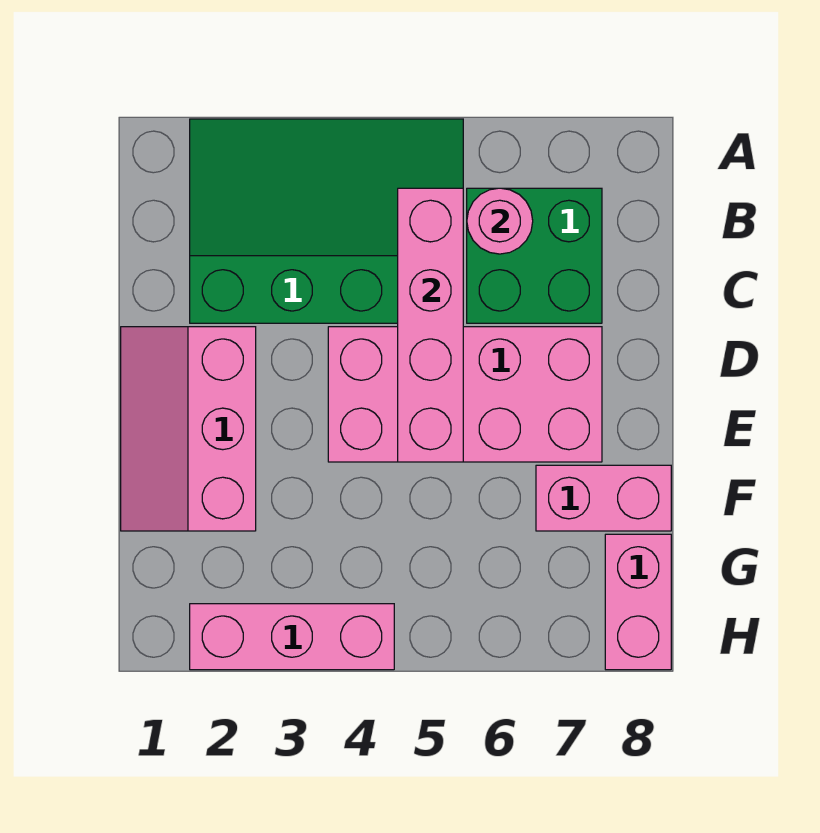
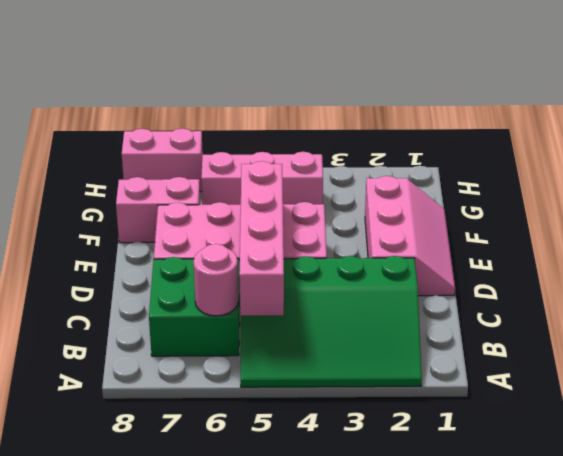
pink 1x2 brick [605,534,671,670] -> pink 1x2 brick turned to [122,128,203,192]
pink 1x3 brick [190,604,394,670] -> pink 1x3 brick moved to [201,152,323,205]

